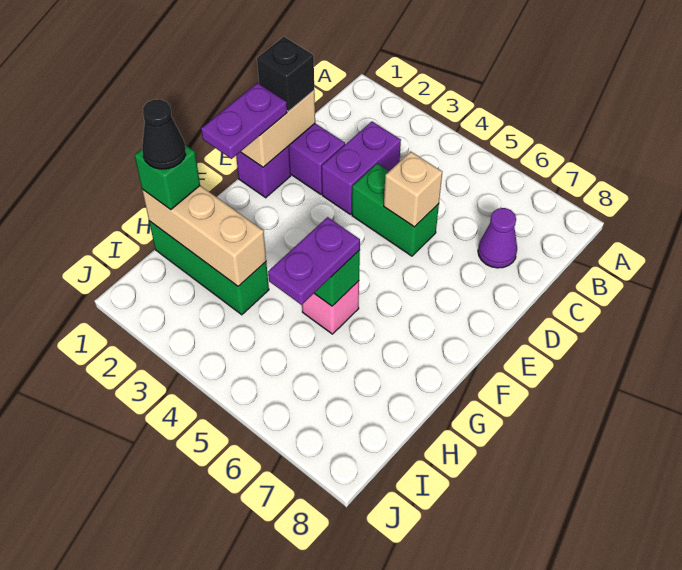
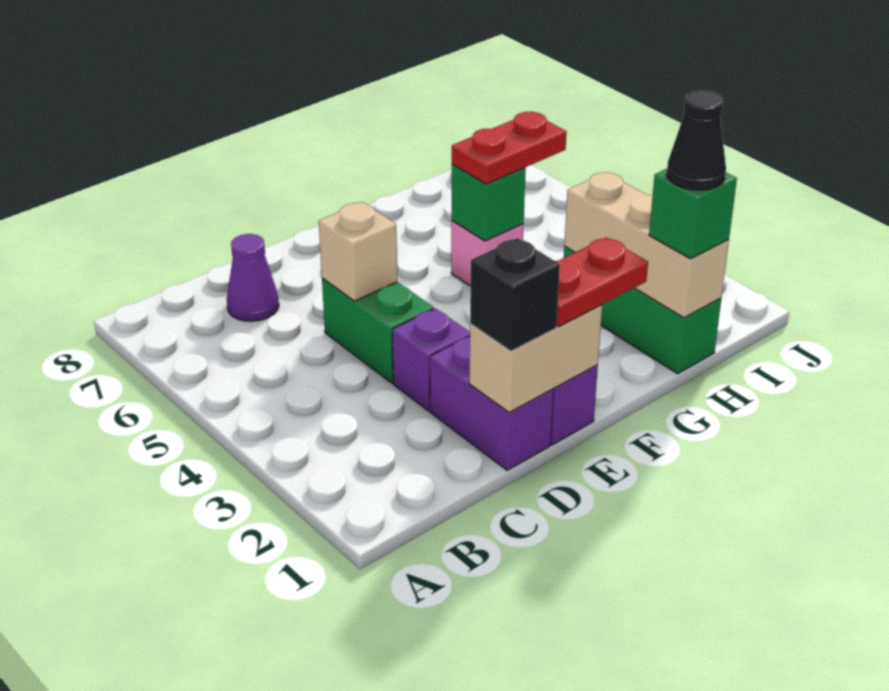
purple 1x2 brick [322,121,401,214] -> purple 1x1 brick [392,308,470,411]
purple 1x2 plate [201,83,287,159] -> red 1x2 plate [555,237,648,326]
purple 1x2 plate [268,217,360,305] -> red 1x2 plate [452,112,567,184]

